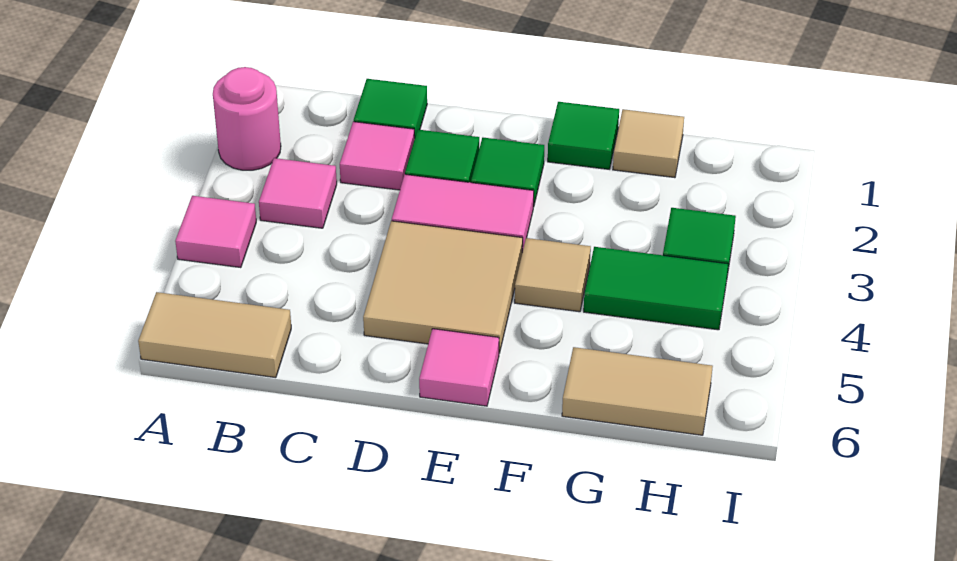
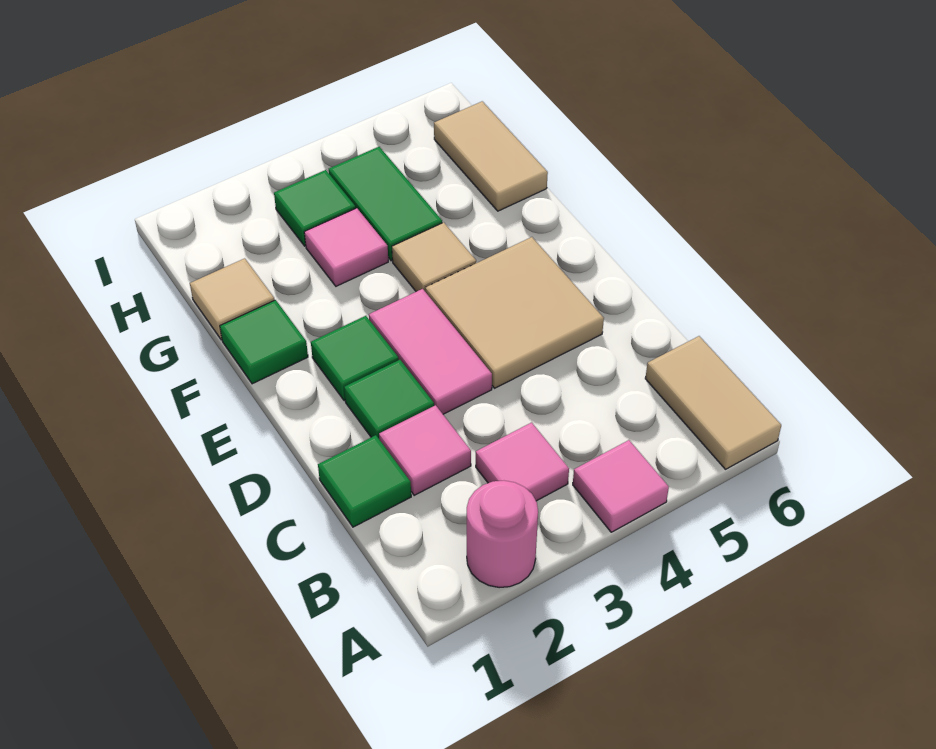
pink 1x1 tile [419,329,499,406] -> pink 1x1 tile moved to [304,208,388,286]

